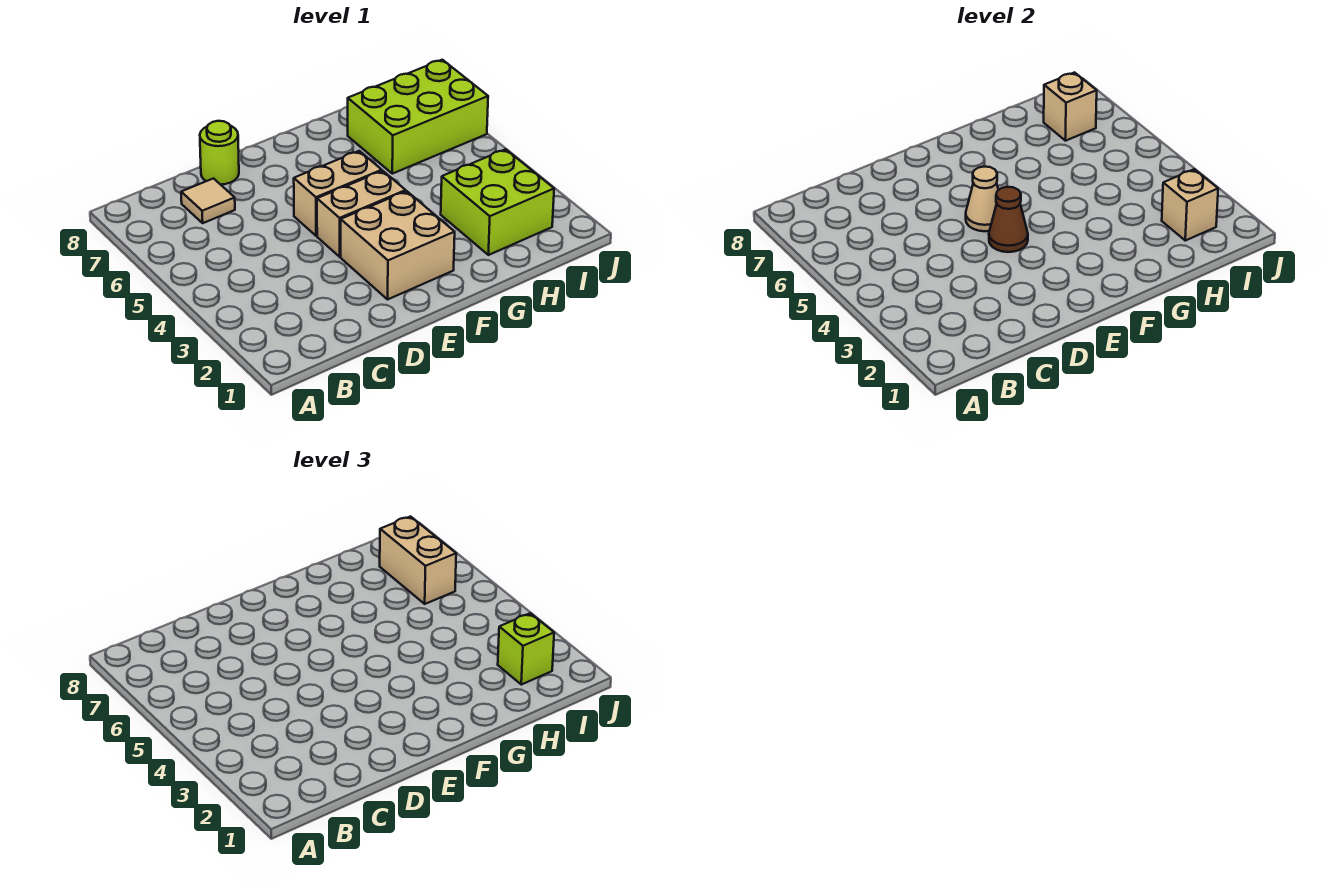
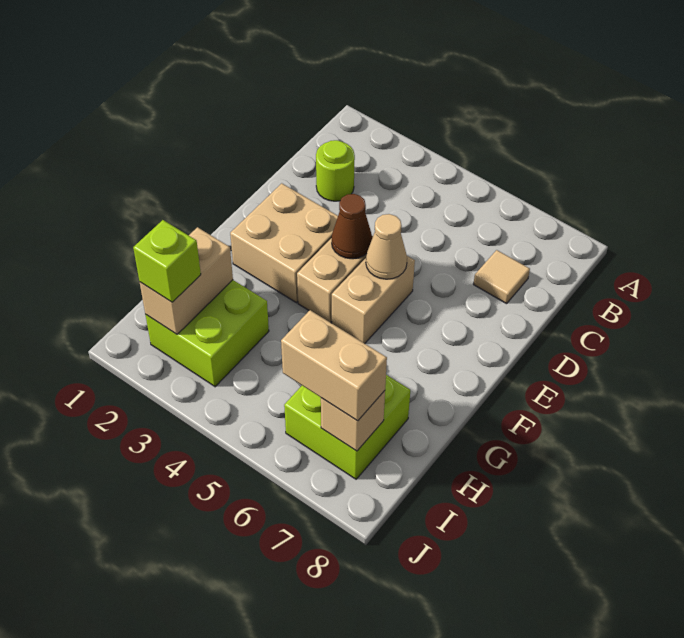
lime 1x1 round brick [200,121,239,185] -> lime 1x1 round brick moved to [316,140,355,201]
lime 2x3 brick [348,60,488,174] -> lime 2x2 brick [284,375,410,479]
tan 1x1 brick [1162,169,1218,241] -> tan 1x2 brick [140,227,233,334]

